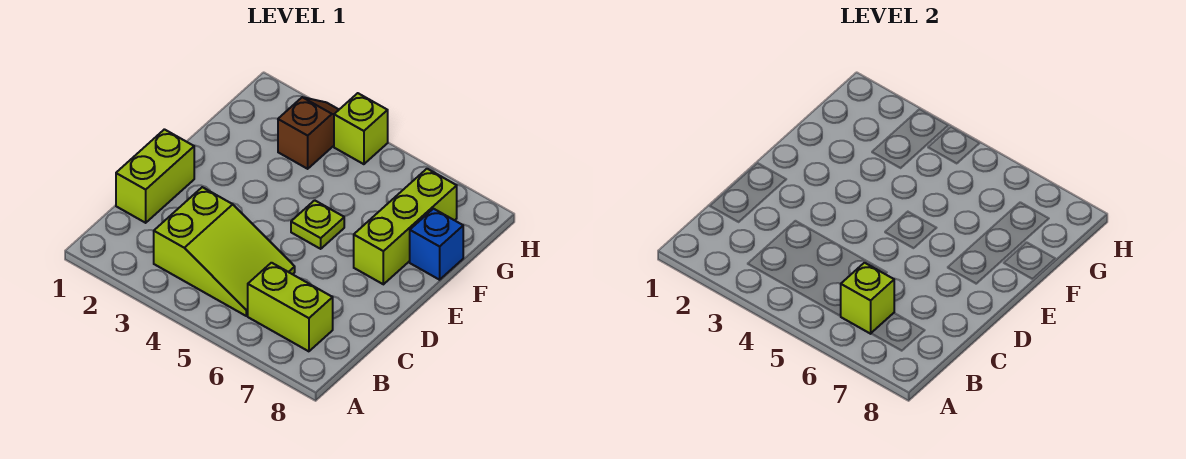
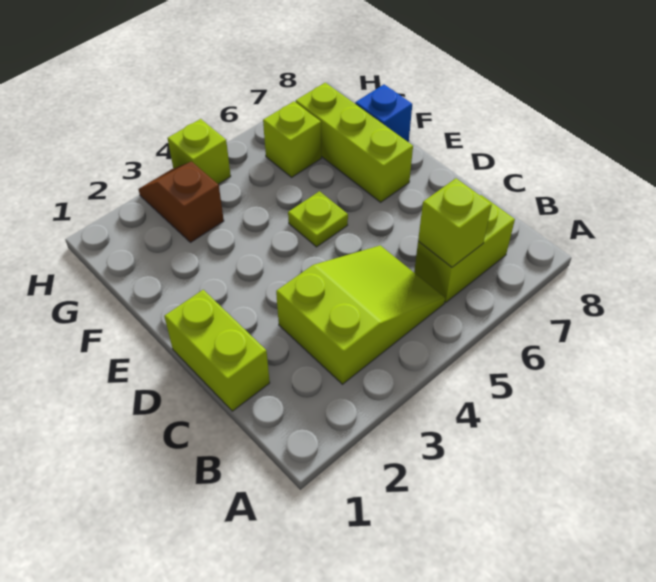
none -> lime 1x1 brick [263,101,321,177]

